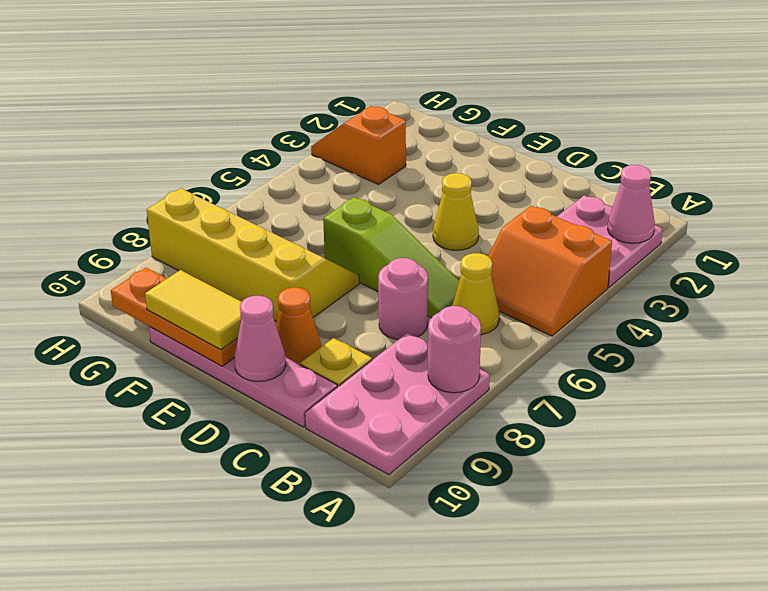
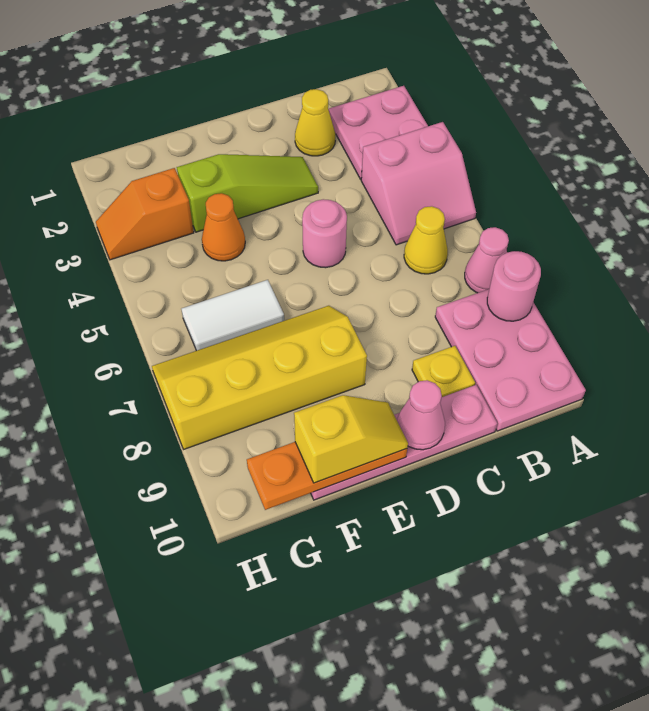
pink 1x1 cone [608,165,655,243] -> pink 1x1 cone moved to [465,227,509,293]
orange 2x2 slope [488,206,612,336] -> pink 2x2 slope [361,122,476,245]
lime 1x3 slope [323,197,459,318] -> lime 1x3 slope moved to [177,154,318,232]
pink 1x1 round brick [378,258,428,340] -> pink 1x1 round brick moved to [302,199,347,268]
yellow 1x1 cone [433,173,479,250] -> yellow 1x1 cone moved to [295,89,336,156]
orange 1x1 cone [276,287,321,365] -> orange 1x1 cone moved to [202,193,245,261]
yellow 1x2 tile [145,270,241,350] -> yellow 1x2 slope [294,395,408,483]
none -> white 1x2 tile [182,280,284,351]

